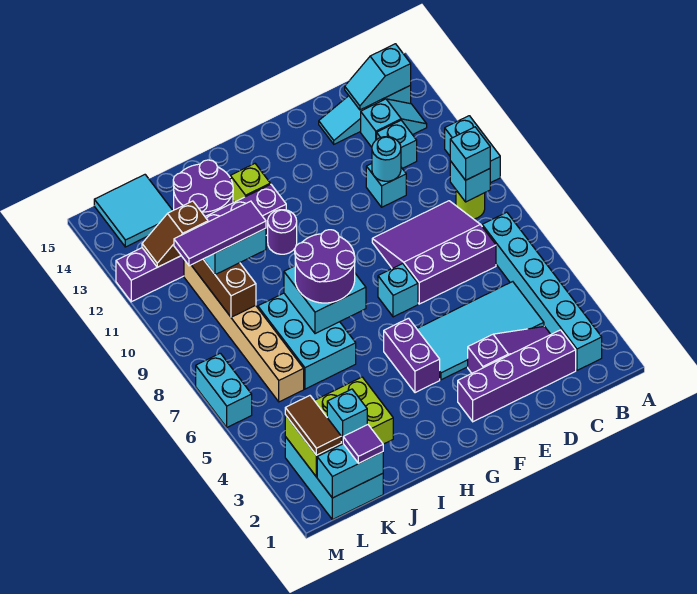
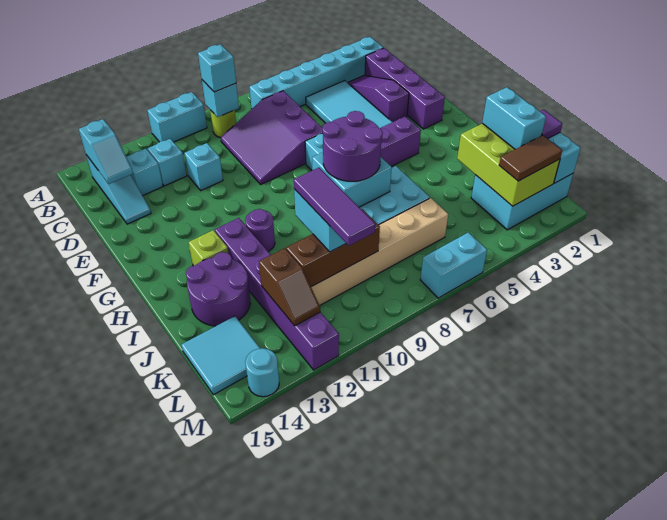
cyan 1x1 round brick [372,137,401,181] -> cyan 1x1 round brick moved to [245,348,279,397]
cyan 1x1 brick [327,389,367,442] -> cyan 1x2 brick [482,87,546,149]

